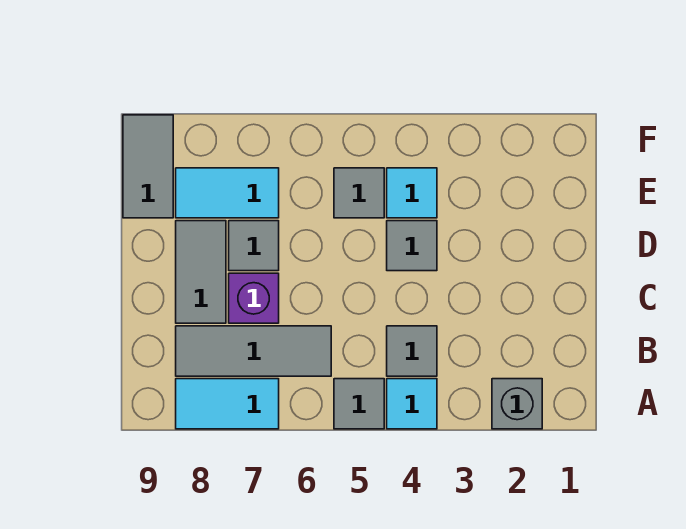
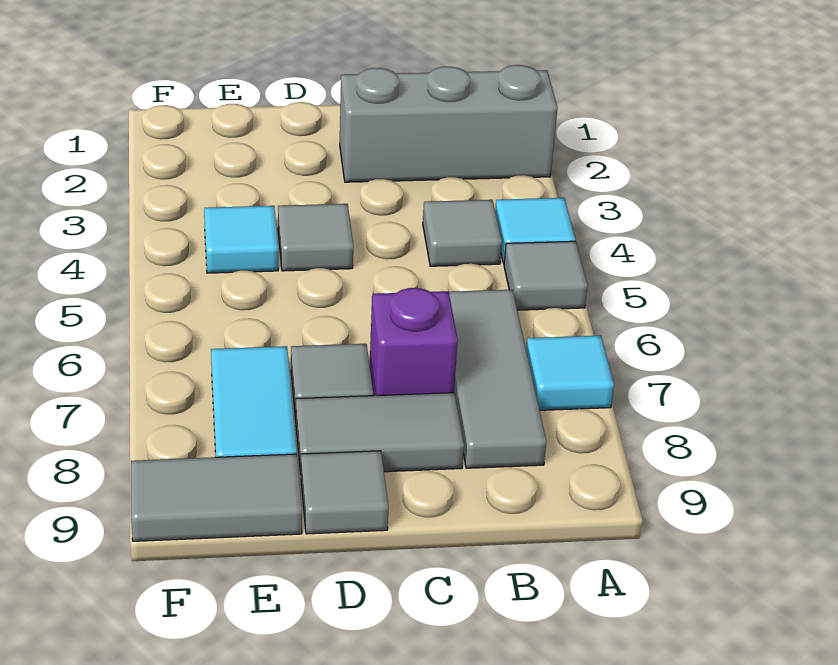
grey 1x1 brick [492,379,542,429] -> grey 1x3 brick [340,65,557,182]
cyan 1x2 tile [176,379,279,429] -> cyan 1x1 tile [526,336,614,410]
grey 1x1 tile [334,168,384,218] -> grey 1x1 tile moved to [301,451,389,534]

